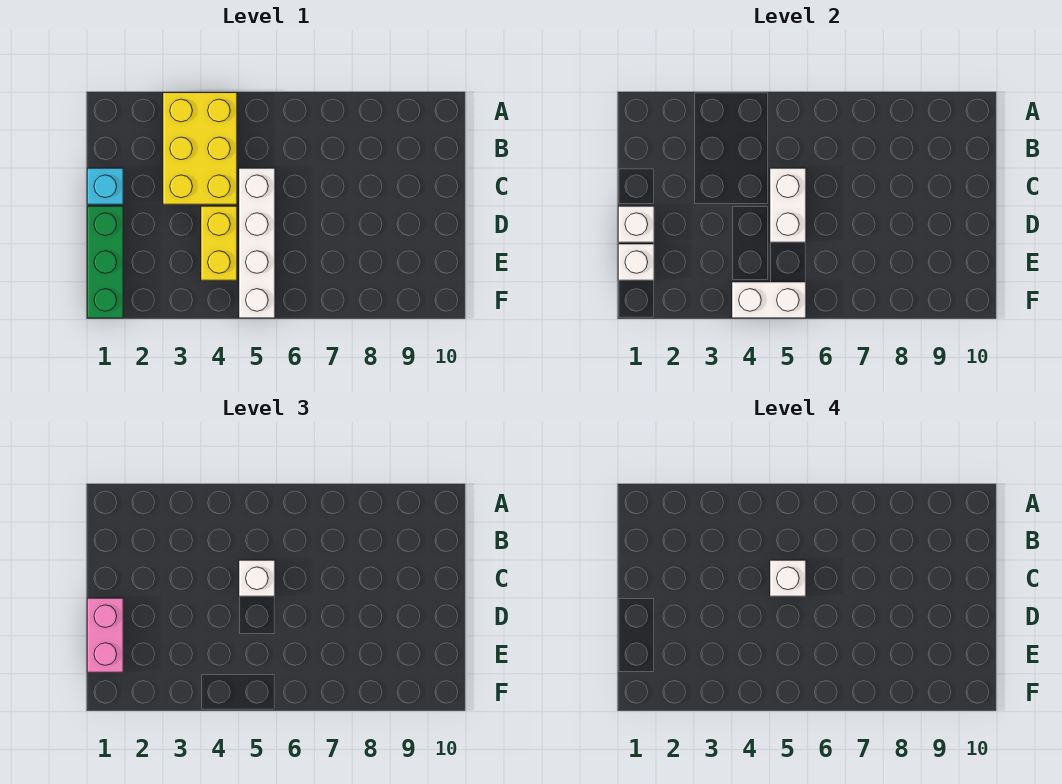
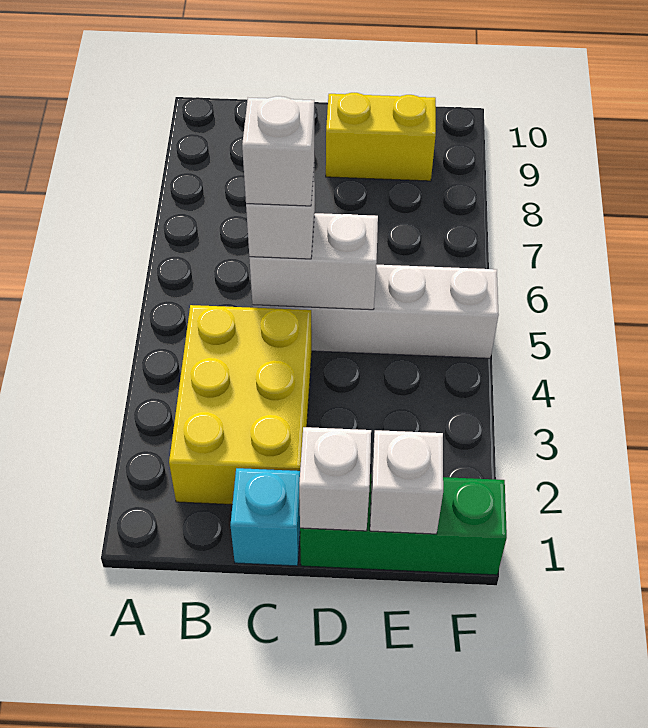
yellow 2x3 brick [163,93,237,204] -> yellow 2x3 brick turned to [169,305,312,505]
pink 1x2 brick [87,598,123,672] -> none
yellow 1x2 brick [201,206,237,280] -> yellow 1x2 brick moved to [326,93,436,181]
white 1x2 brick [732,282,806,318] -> none

